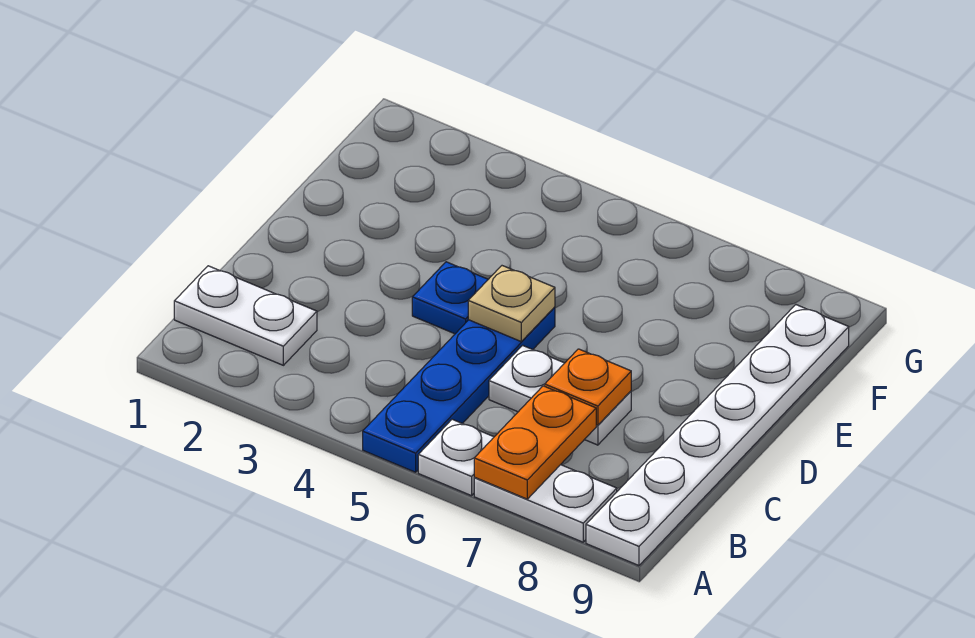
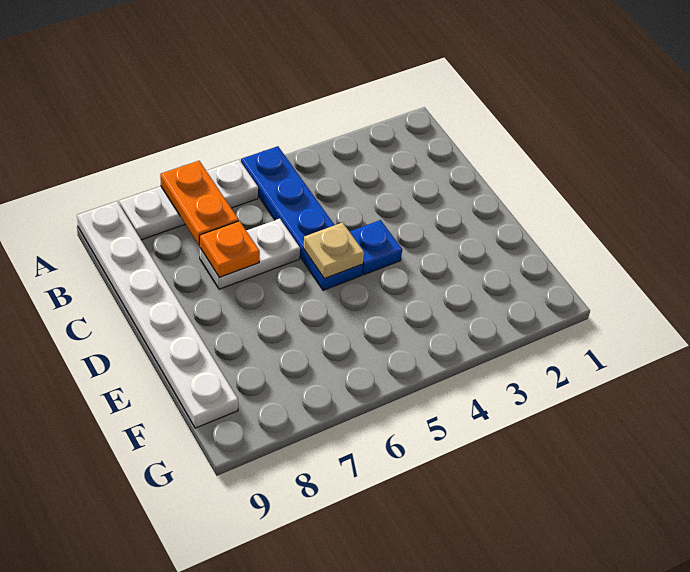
white 1x2 plate [174,266,317,365] -> none

